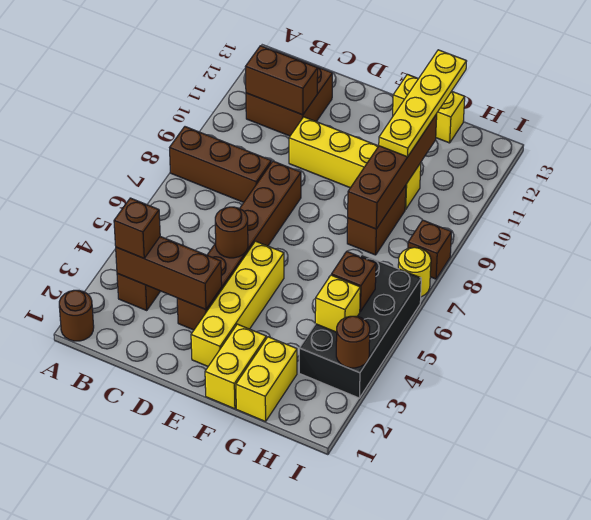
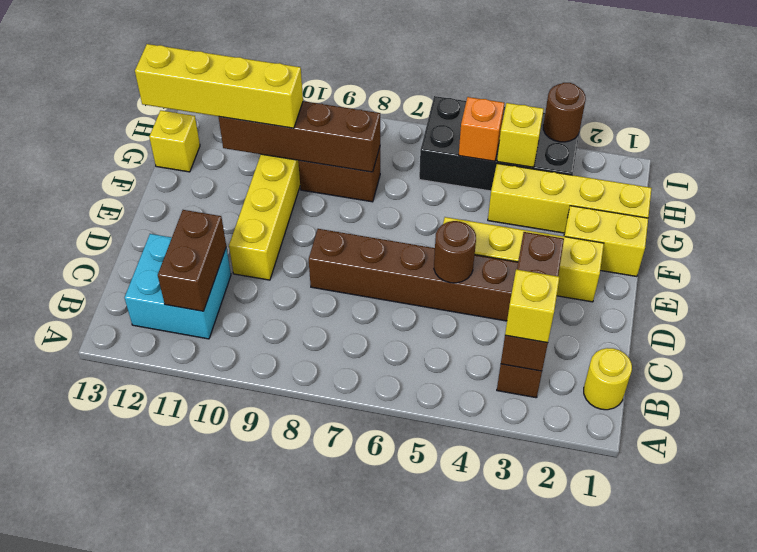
brown 1x1 round brick [59,290,94,341] -> none
brown 1x3 brick [170,127,271,202] -> none
brown 1x1 brick [114,198,160,258] -> yellow 1x1 brick [505,269,559,343]
brown 2x2 brick [246,51,332,136] -> cyan 2x2 brick [125,234,231,339]
yellow 1x2 brick [393,74,465,143] -> yellow 1x1 brick [149,110,200,172]
yellow 1x2 brick [236,337,297,422] -> yellow 1x4 brick [488,163,652,233]
yellow 1x4 plate [379,50,467,157] -> yellow 1x4 brick [135,44,303,128]
brown 1x1 brick [332,252,376,312] -> orange 1x1 brick [459,97,504,161]
yellow 1x1 round brick [398,247,431,297] -> yellow 1x1 round brick moved to [584,348,632,410]
brown 1x1 brick [408,220,452,279] -> none

